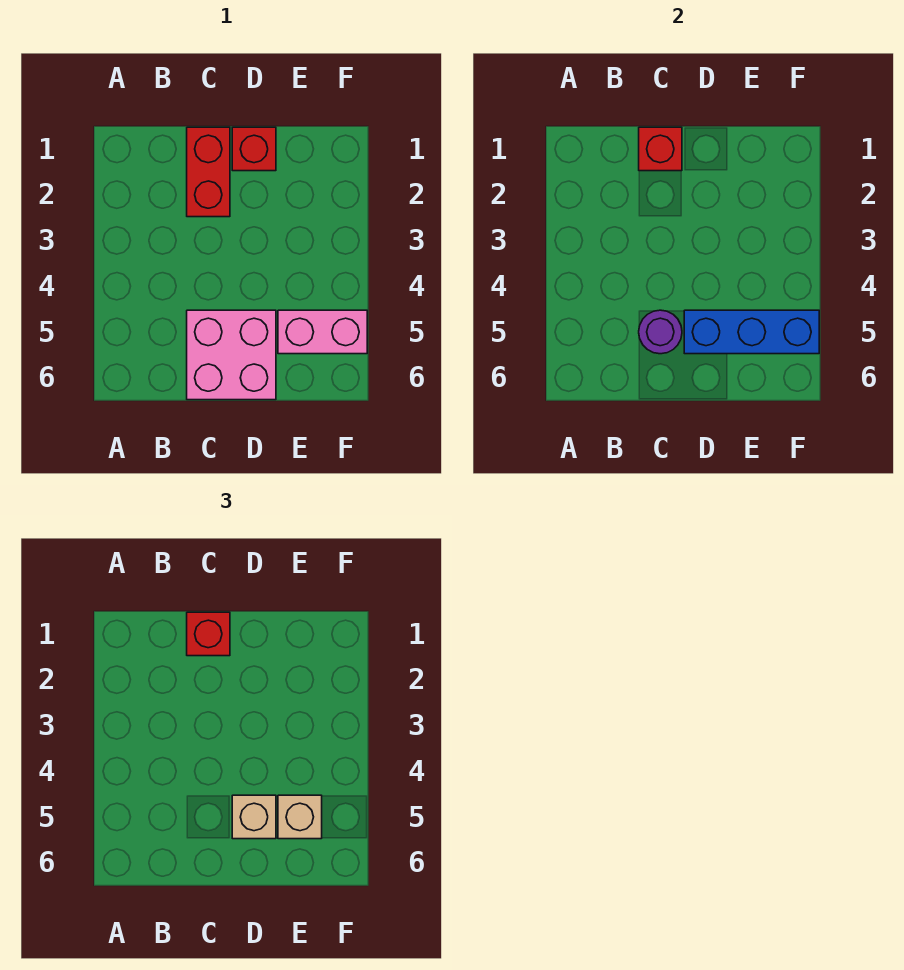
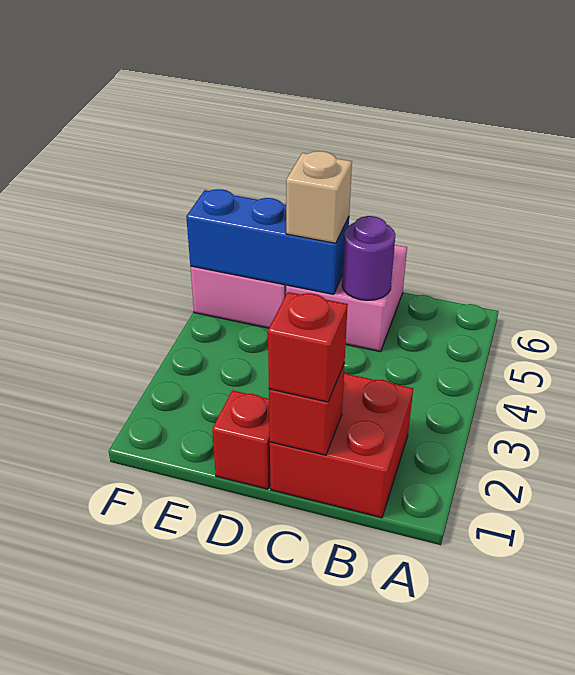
red 1x2 brick [187,127,230,217] -> red 2x2 brick [270,373,413,518]
tan 1x1 brick [278,795,322,839] -> none

